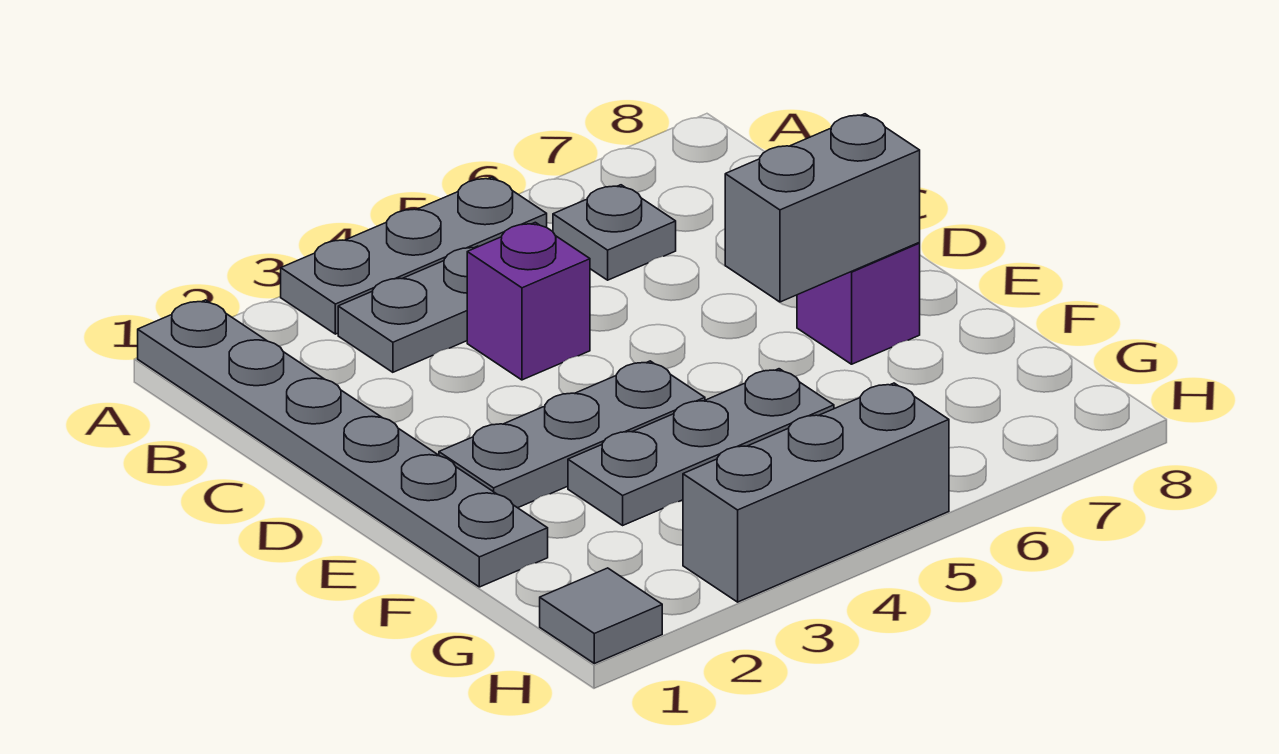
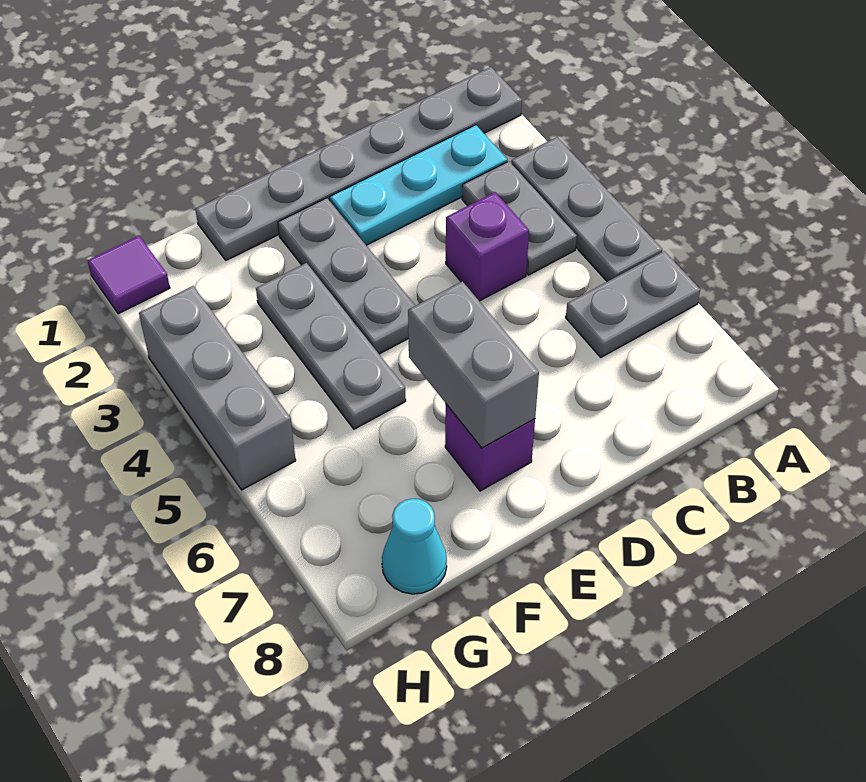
none -> cyan 1x3 plate [330,125,507,245]
grey 1x1 plate [553,185,676,280] -> grey 1x2 plate [566,251,700,357]
none -> cyan 1x1 cone [382,499,447,594]
grey 1x1 tile [540,568,662,664] -> purple 1x1 tile [88,236,170,314]

